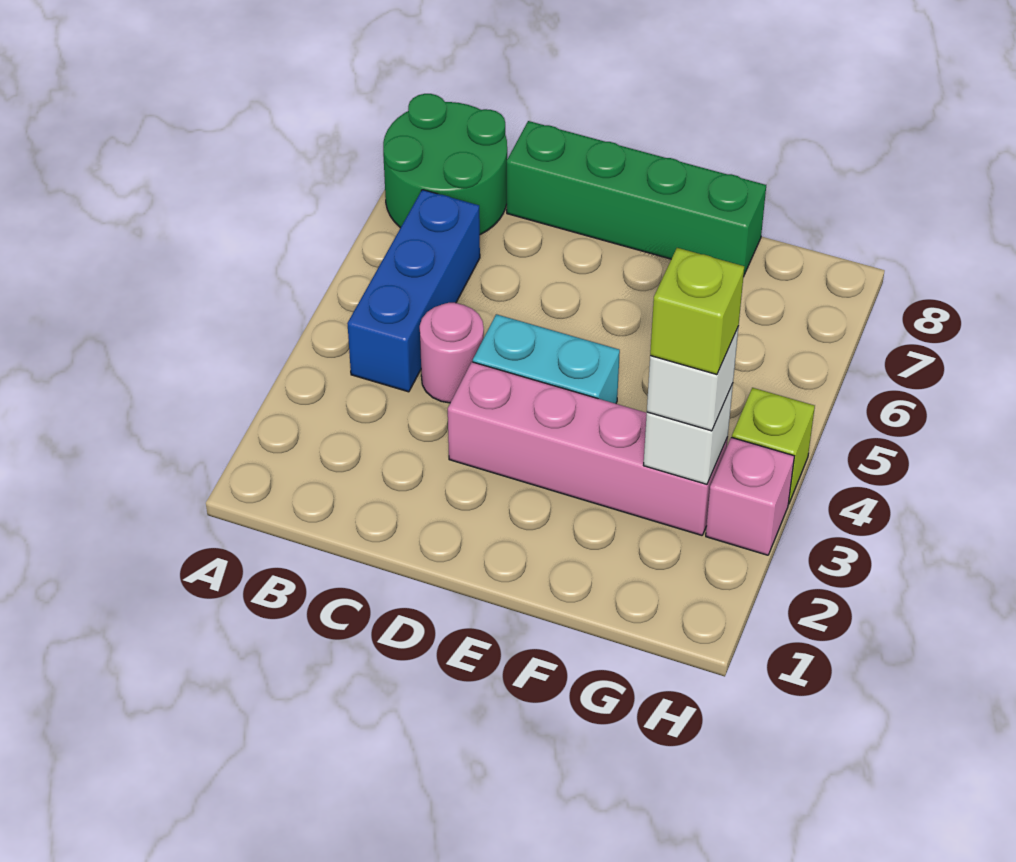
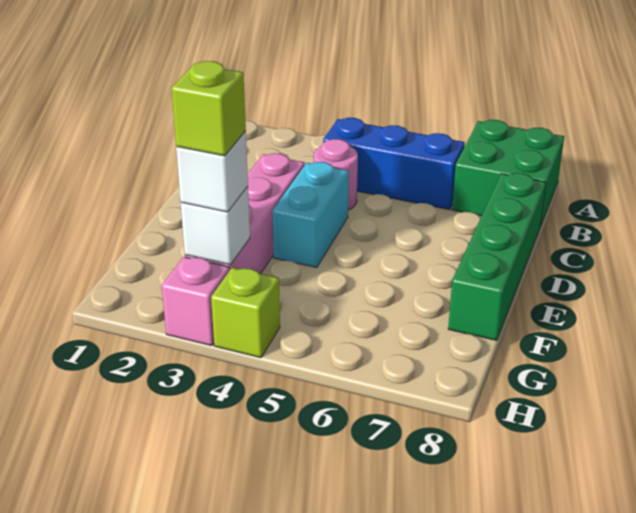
green 2x2 round brick [383,94,507,235] -> green 2x2 brick [452,120,564,226]

